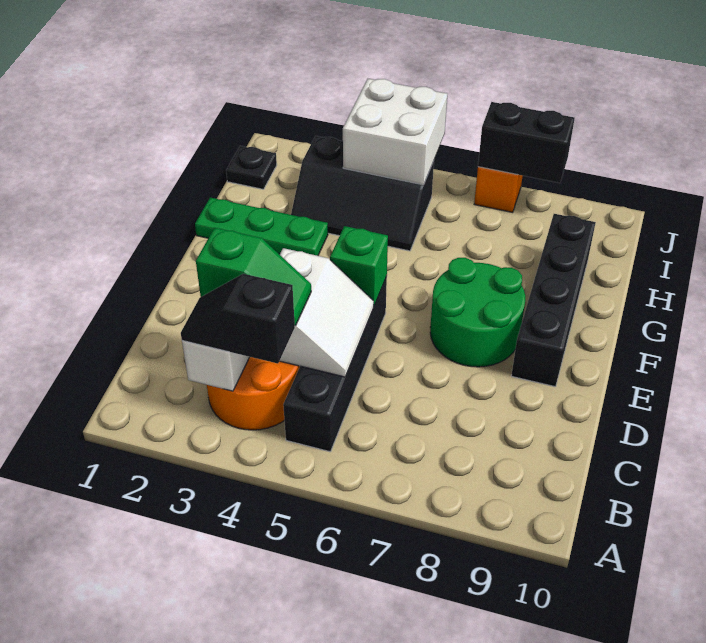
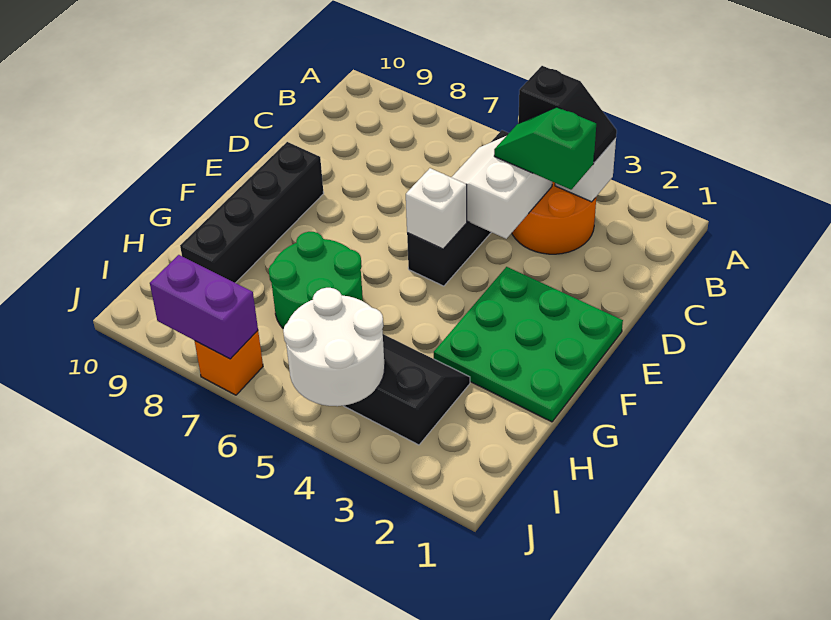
green 1x1 brick [330,226,388,306] -> white 1x1 brick [406,168,467,249]
green 2x2 round brick [430,258,525,367] -> green 2x2 round brick moved to [269,232,363,329]
green 1x3 plate [195,198,328,256] -> green 3x3 plate [434,267,623,422]
black 1x1 plate [226,146,277,189] -> none
white 2x2 brick [343,79,447,185] -> white 2x2 round brick [283,288,385,406]
black 1x2 brick [478,102,575,183] -> purple 1x2 brick [150,255,258,359]

